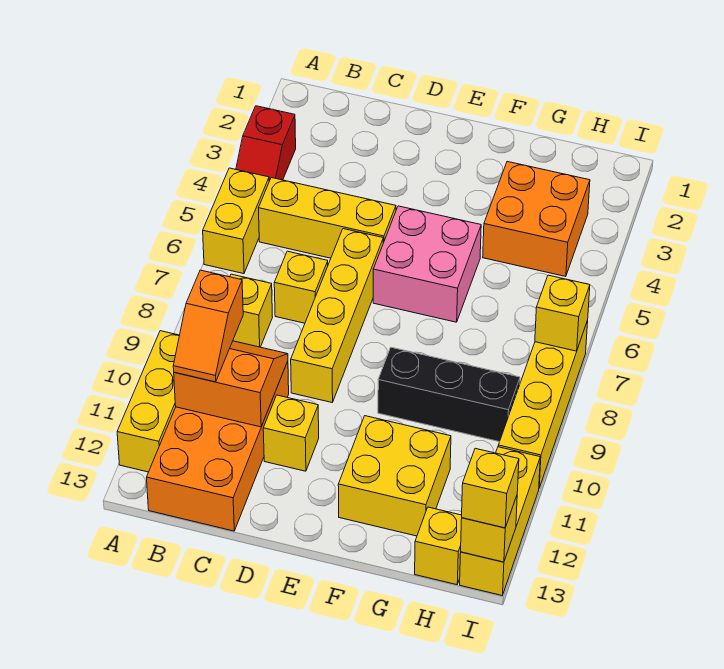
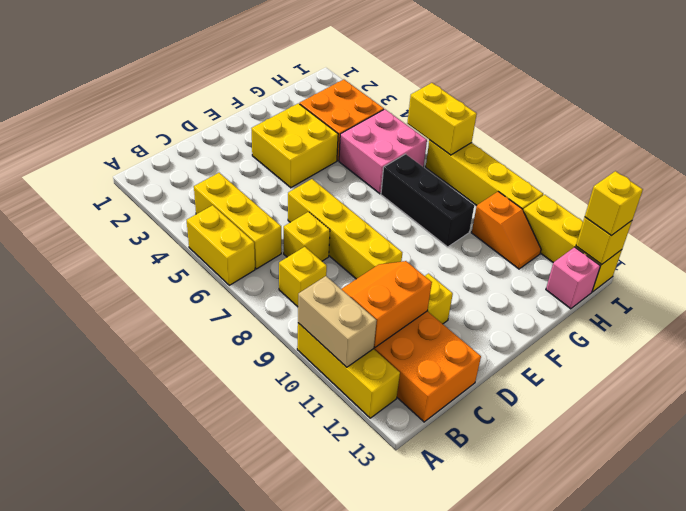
red 1x2 slope [236,106,296,181] -> none
none -> tan 1x2 brick [298,276,377,367]
yellow 1x3 brick [259,178,396,258] -> yellow 1x3 brick turned to [194,173,281,269]
orange 1x2 slope [173,270,243,382] -> orange 1x2 slope moved to [472,192,541,269]
pink 2x2 brick [373,206,481,322] -> pink 2x2 brick moved to [339,109,427,194]
black 1x3 brick [378,347,520,442] -> black 1x3 brick turned to [381,154,474,247]
yellow 2x2 brick [338,416,451,536] -> yellow 2x2 brick moved to [251,103,338,188]
yellow 1x1 brick [415,507,462,585] -> pink 1x1 brick [546,247,600,309]
yellow 1x1 brick [535,275,590,351] -> yellow 1x2 brick [407,83,477,155]

